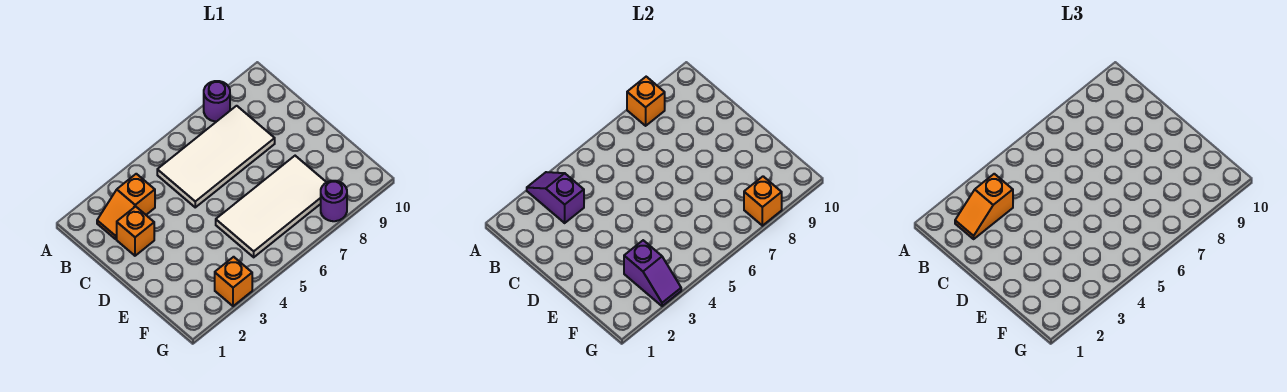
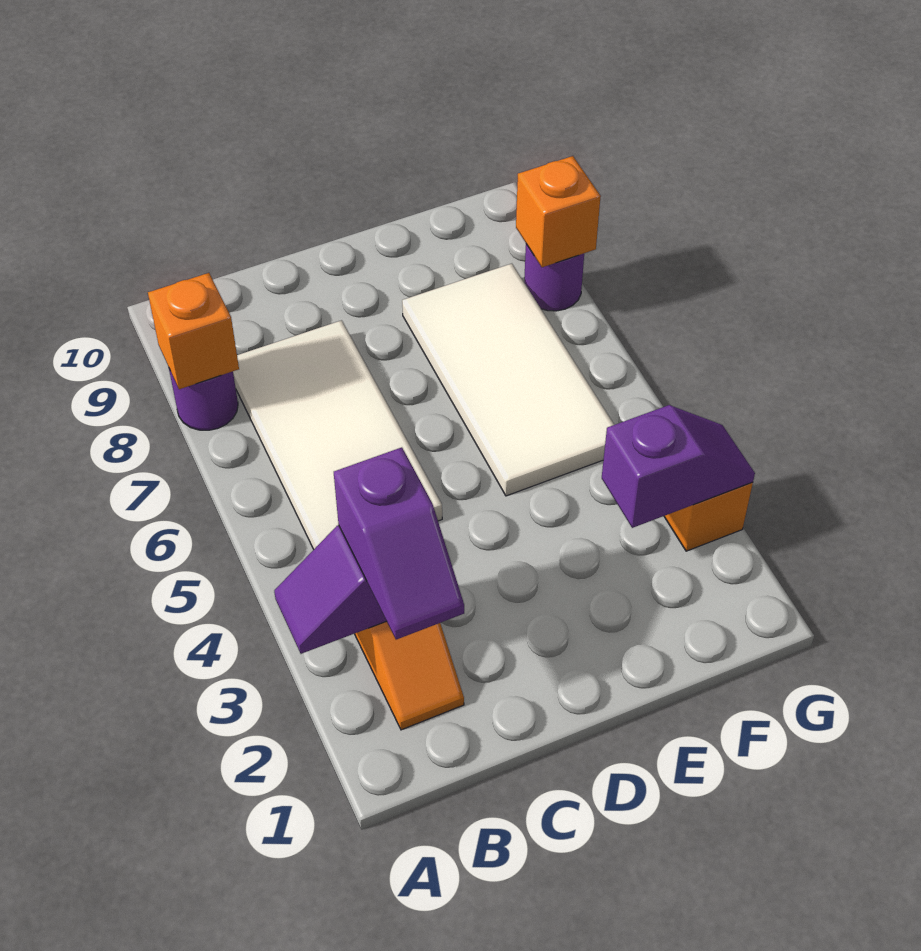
orange 1x2 slope [955,174,1013,239] -> purple 1x2 slope [334,447,464,640]
orange 1x1 brick [117,206,154,256] -> none

